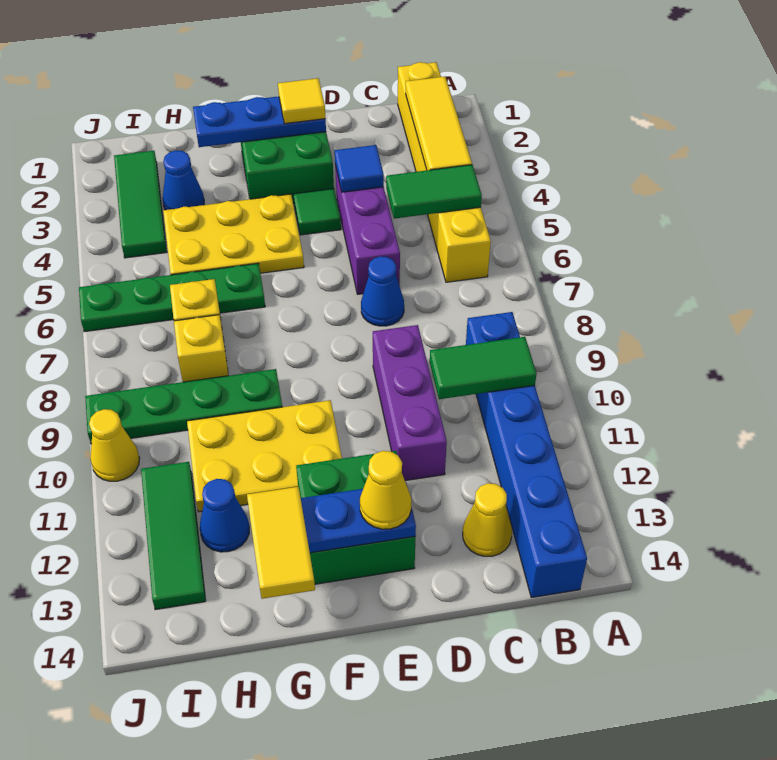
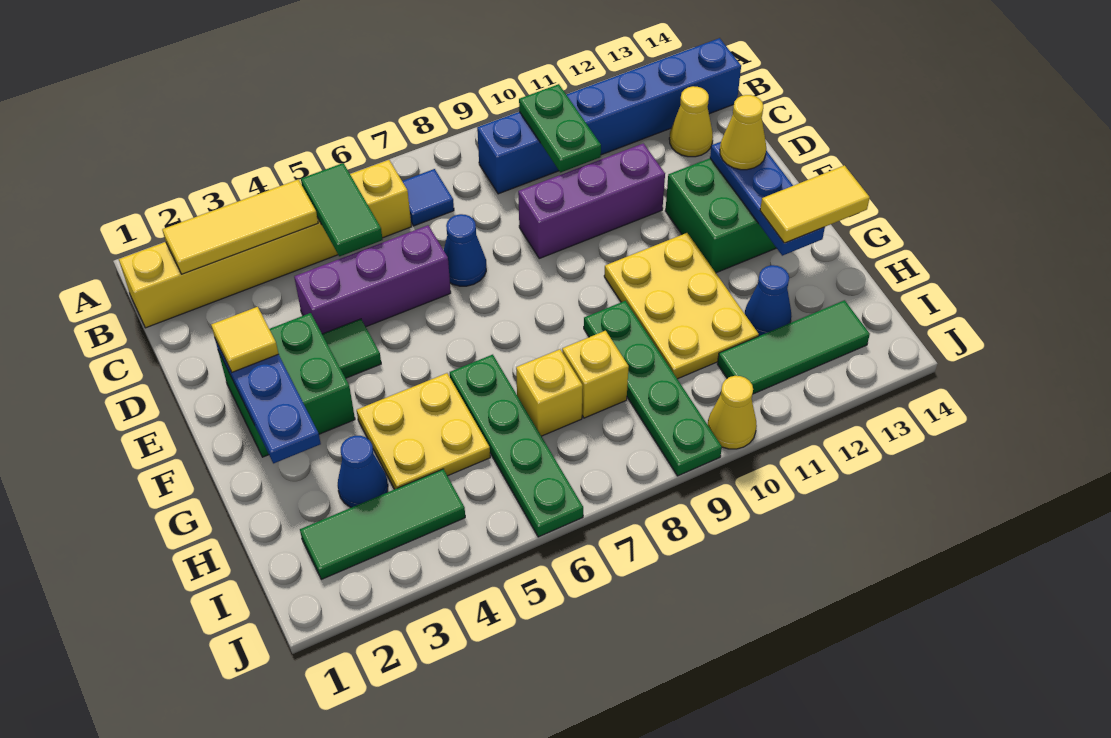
green 1x2 tile [430,337,536,399] -> green 1x2 plate [519,84,601,172]
blue 1x1 tile [335,145,384,192] -> blue 1x1 tile moved to [402,169,454,226]
yellow 2x3 plate [163,194,304,275] -> yellow 2x2 plate [357,373,490,489]

